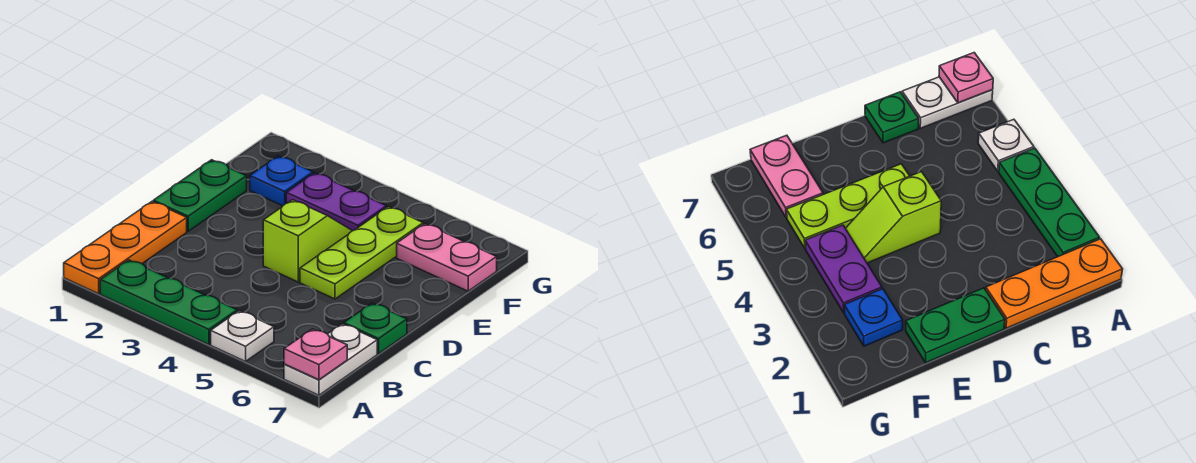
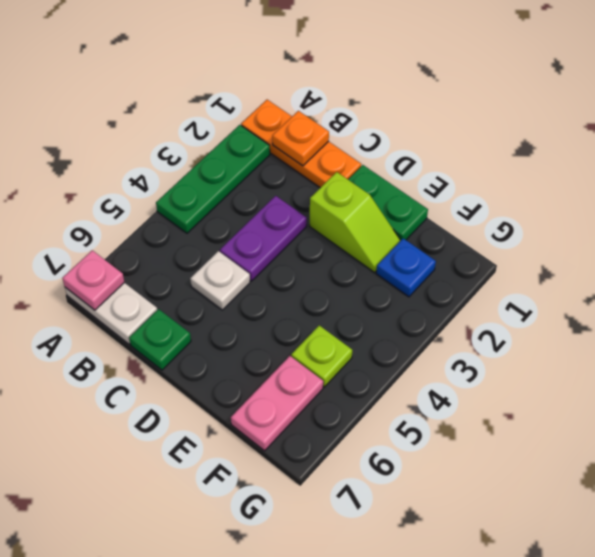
white 1x1 plate [211,311,274,361] -> white 1x1 plate moved to [190,251,250,310]
none -> orange 1x1 plate [272,111,329,166]
lime 1x2 slope [263,200,352,282] -> lime 1x2 slope moved to [310,172,401,272]
lime 1x3 plate [300,207,423,299] -> lime 1x1 plate [291,325,352,387]
purple 1x2 plate [286,173,386,231] -> purple 1x2 plate moved to [220,196,307,281]

